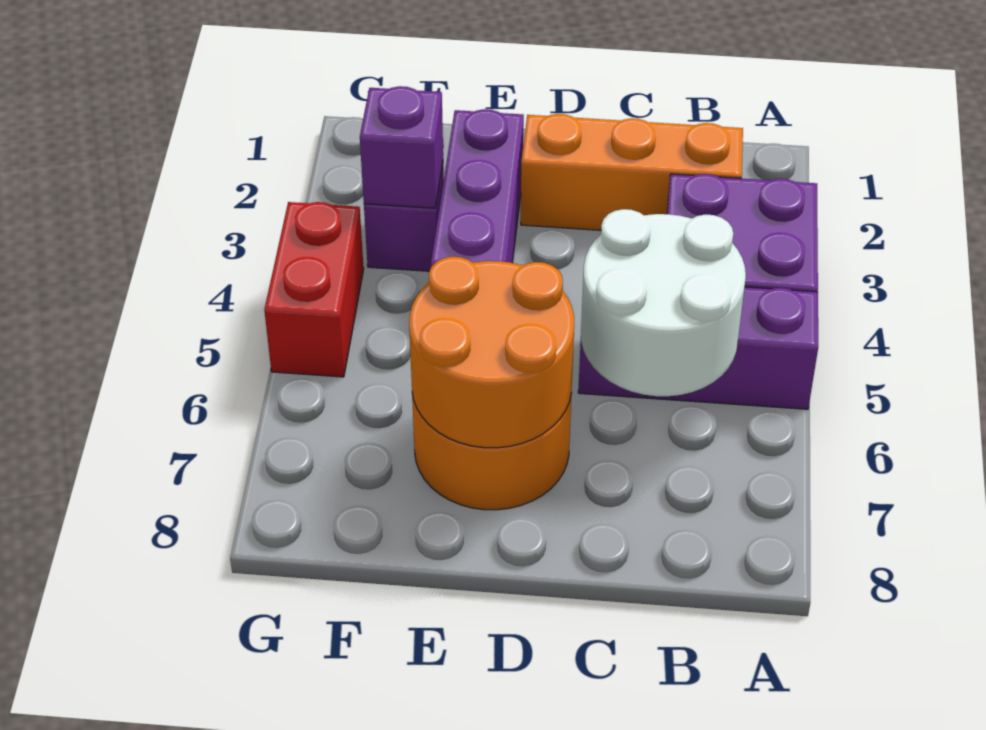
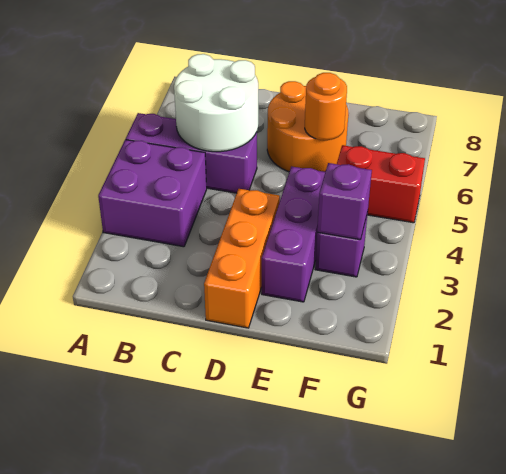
orange 1x3 brick [521,114,743,230] -> orange 1x3 brick turned to [204,189,280,328]
orange 2x2 round brick [409,257,574,448] -> orange 1x1 round brick [305,73,347,140]
red 1x2 brick [264,202,364,377] -> red 1x2 brick turned to [337,145,425,223]

